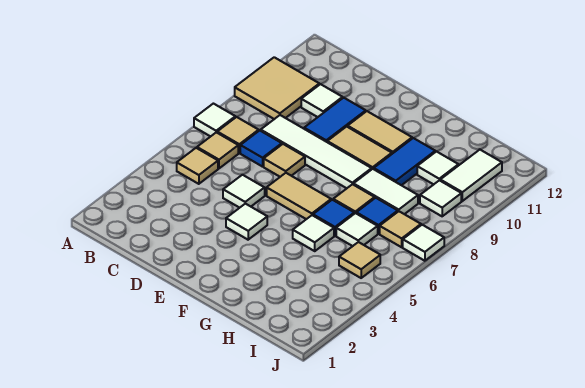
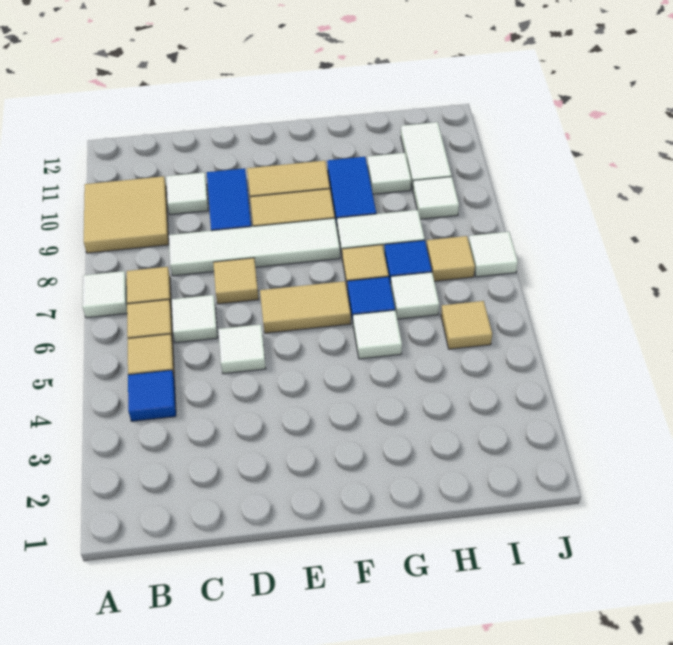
blue 1x1 tile [240,131,282,167] -> blue 1x1 tile moved to [128,370,176,421]
white 1x1 tile [226,204,267,240] -> white 1x1 tile moved to [172,295,218,343]

